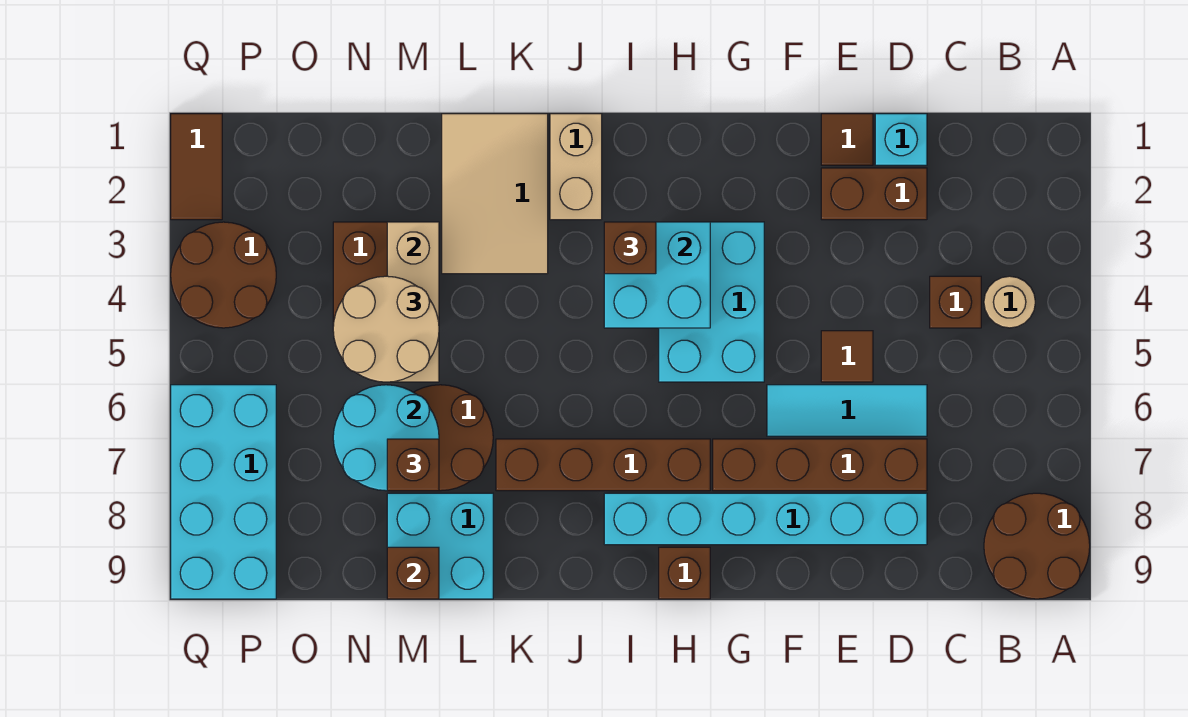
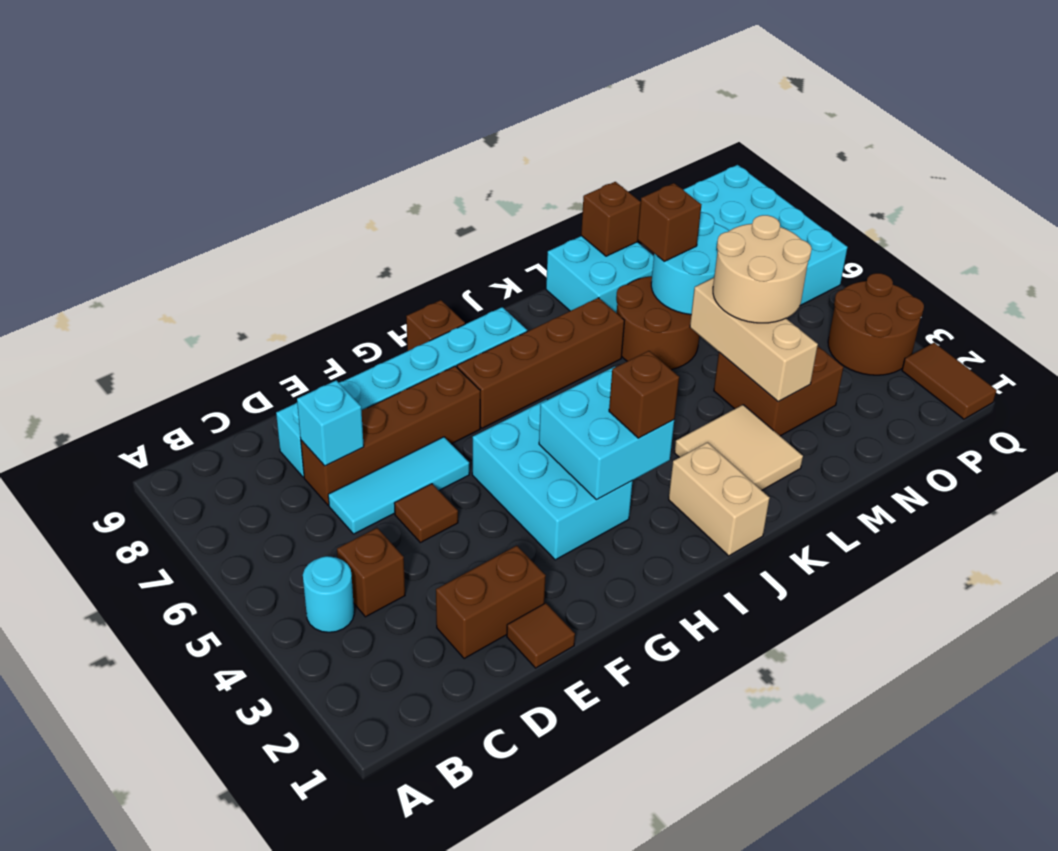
brown 2x2 round brick [984,493,1090,599] -> none
tan 1x1 round brick [984,276,1035,328] -> cyan 1x1 round brick [303,556,354,632]
cyan 1x1 brick [875,114,927,165] -> cyan 1x1 brick moved to [297,380,364,466]
tan 2x3 tile [442,114,548,274] -> tan 2x2 tile [674,405,803,490]

